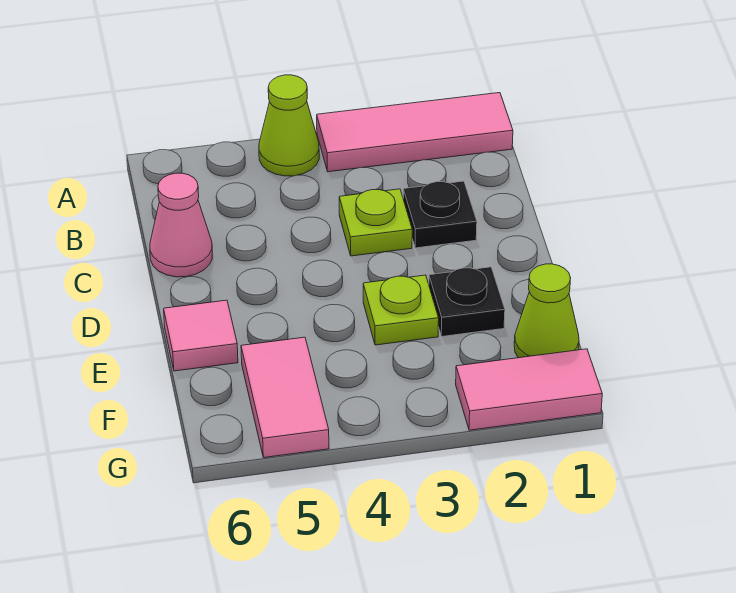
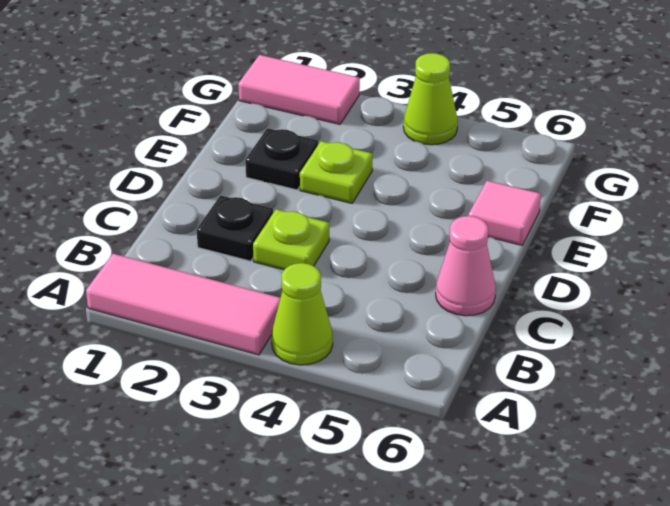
lime 1x1 cone [514,264,579,358] -> lime 1x1 cone moved to [403,53,458,145]
pink 1x2 tile [241,337,329,458] -> none

